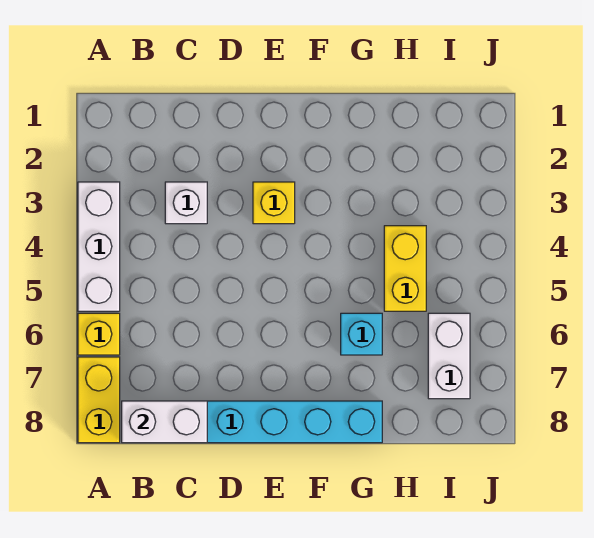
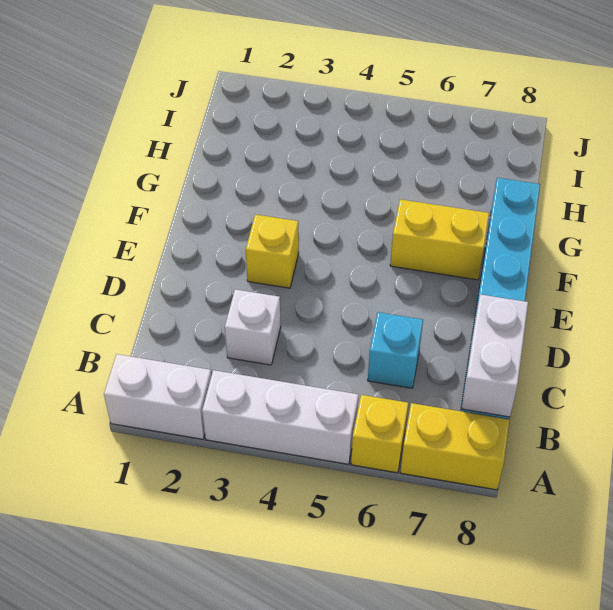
cyan 1x1 brick [341,313,382,355] -> cyan 1x1 brick moved to [368,312,423,388]
yellow 1x2 brick [384,226,426,311] -> yellow 1x2 brick moved to [390,199,489,280]
white 1x2 brick [428,313,470,399] -> white 1x2 brick moved to [104,354,211,439]

